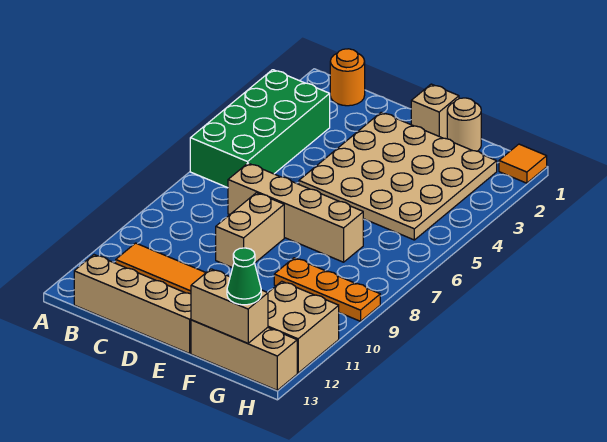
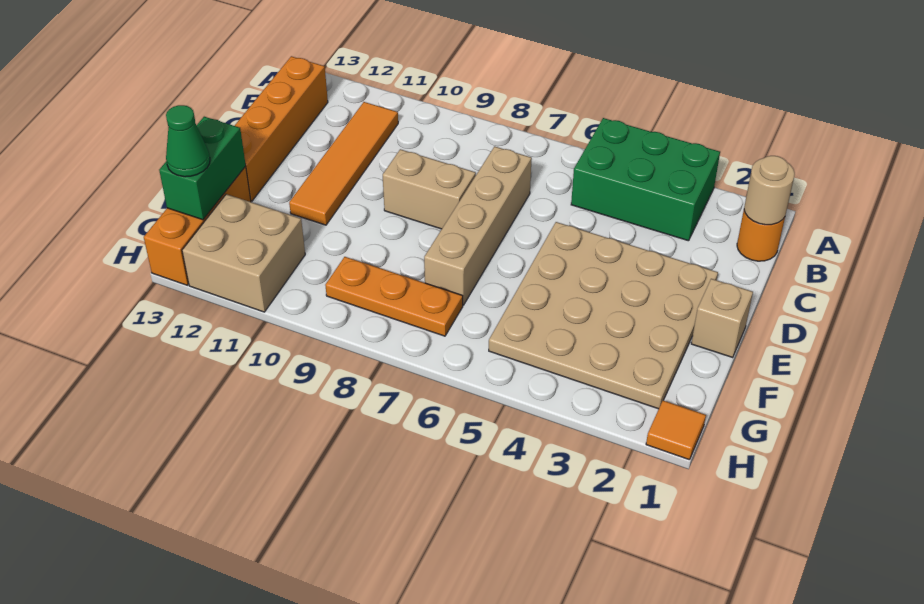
green 2x4 brick [190,70,330,188] -> green 2x3 brick [571,118,720,241]
tan 1x4 brick [74,255,191,354] -> orange 1x4 brick [235,56,328,201]
tan 1x1 round brick [447,98,481,151] -> tan 1x1 round brick moved to [744,156,795,225]
orange 1x3 plate [274,258,380,321] -> orange 1x3 plate turned to [325,257,463,336]
tan 1x3 brick [191,320,297,390] -> orange 1x3 brick [144,166,251,285]
tan 1x2 brick [191,269,268,343] -> green 1x2 brick [159,117,246,220]

